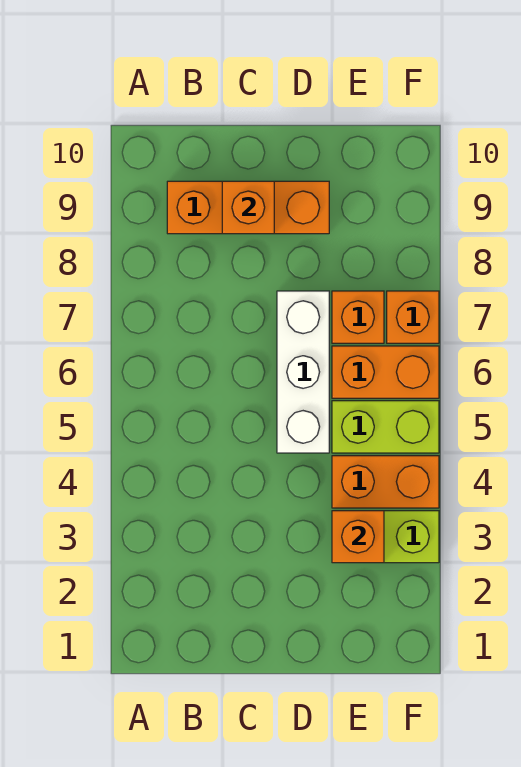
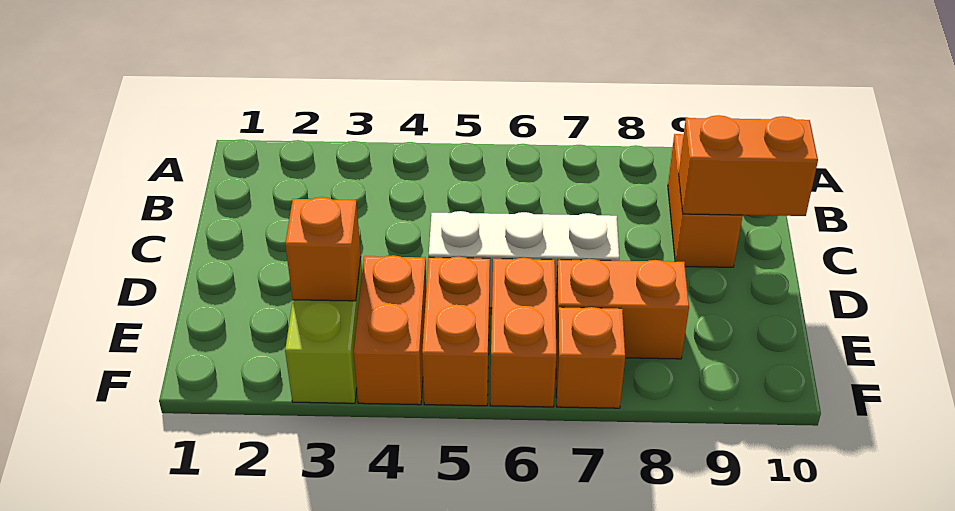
orange 1x3 brick [167,181,329,234] -> orange 1x2 brick [668,134,743,267]
orange 1x1 brick [222,181,274,234] -> orange 1x2 brick [679,115,818,216]
lime 1x2 brick [332,401,439,453] -> orange 1x2 brick [422,256,490,406]
orange 1x1 brick [332,291,384,343] -> orange 1x2 brick [556,259,689,359]

